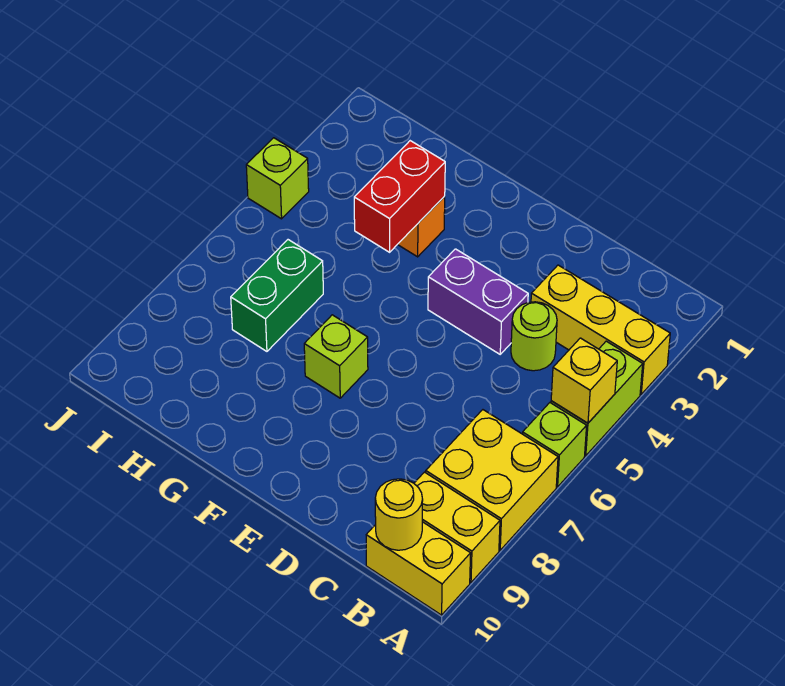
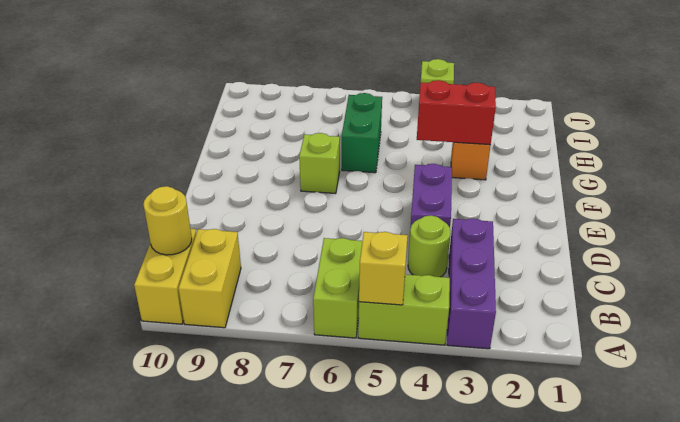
yellow 1x3 brick [531,265,670,394] -> purple 1x3 brick [447,218,496,349]
lime 1x1 brick [523,403,587,487] -> lime 1x2 brick [313,238,362,338]
yellow 2x2 brick [426,410,558,550] -> none
green 1x2 brick [231,240,323,351] -> green 1x2 brick turned to [342,93,382,173]

